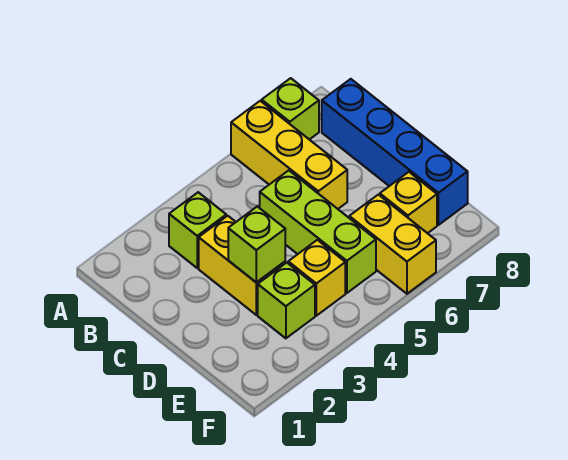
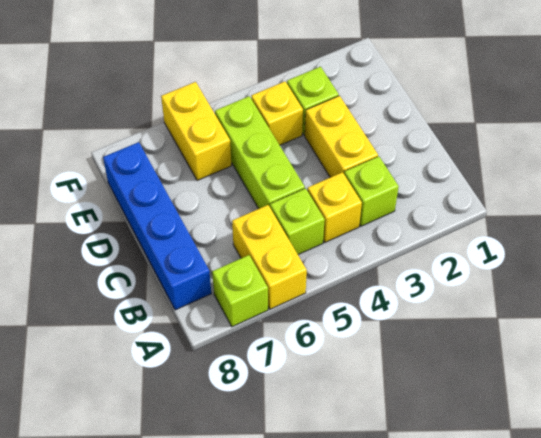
yellow 1x3 brick [231,101,347,209] -> yellow 1x2 brick [232,205,307,309]
lime 1x1 brick [228,207,285,282] -> lime 1x1 brick moved to [270,188,325,255]
yellow 1x1 brick [380,172,437,233] -> yellow 1x1 brick moved to [307,172,362,242]

